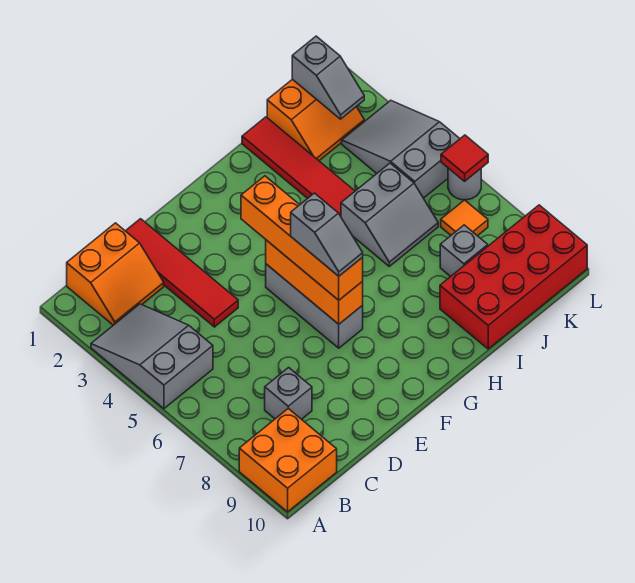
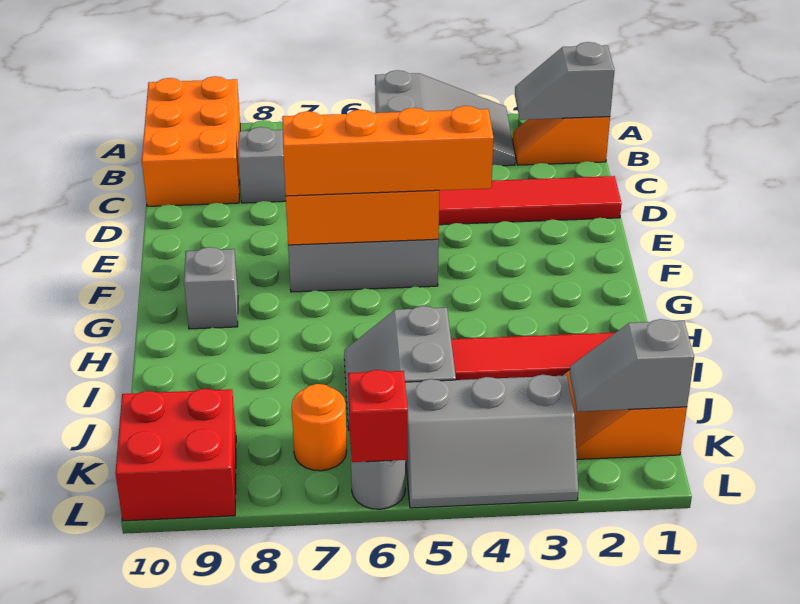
orange 2x2 brick [239,409,337,512] -> orange 2x3 brick [142,76,240,206]
orange 2x2 slope [67,223,164,325] -> orange 1x2 slope [513,117,610,165]
grey 1x2 slope [291,193,363,276] -> grey 1x2 slope moved to [515,42,614,120]
red 2x4 brick [440,205,587,349] -> red 2x2 brick [115,389,236,521]
grey 1x1 brick [440,225,488,277] -> grey 1x1 brick moved to [184,247,238,329]
grey 2x3 slope [342,100,460,198] -> grey 2x3 slope turned to [405,375,578,508]
orange 1x1 tile [441,200,488,236] -> orange 1x1 round brick [292,384,347,471]
red 1x1 tile [441,135,488,181] -> red 1x1 brick [348,370,408,462]

